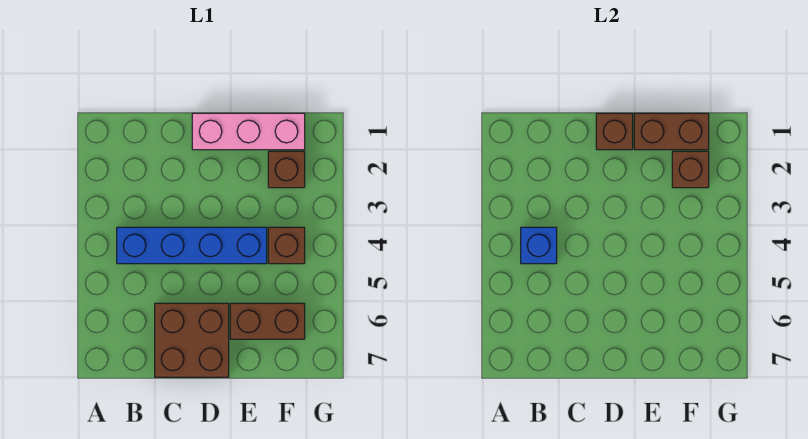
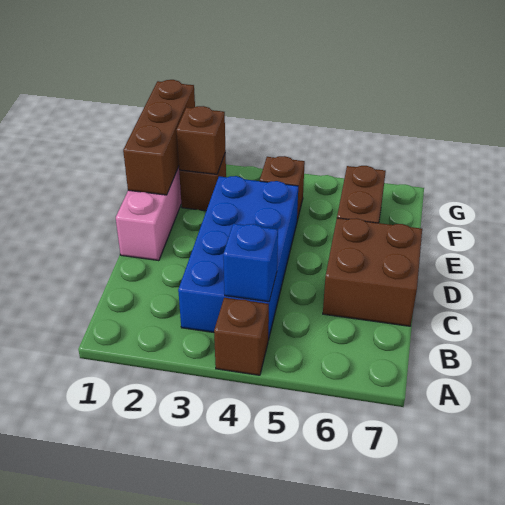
blue 1x4 brick [117,227,267,264] -> blue 2x4 brick [178,176,298,340]
brown 1x1 brick [596,113,633,150] -> brown 1x1 brick moved to [214,298,269,375]
brown 1x2 brick [634,113,709,150] -> brown 1x3 brick [123,80,195,195]

